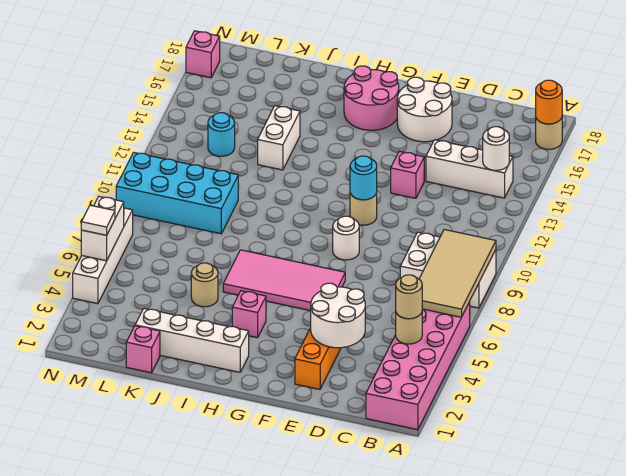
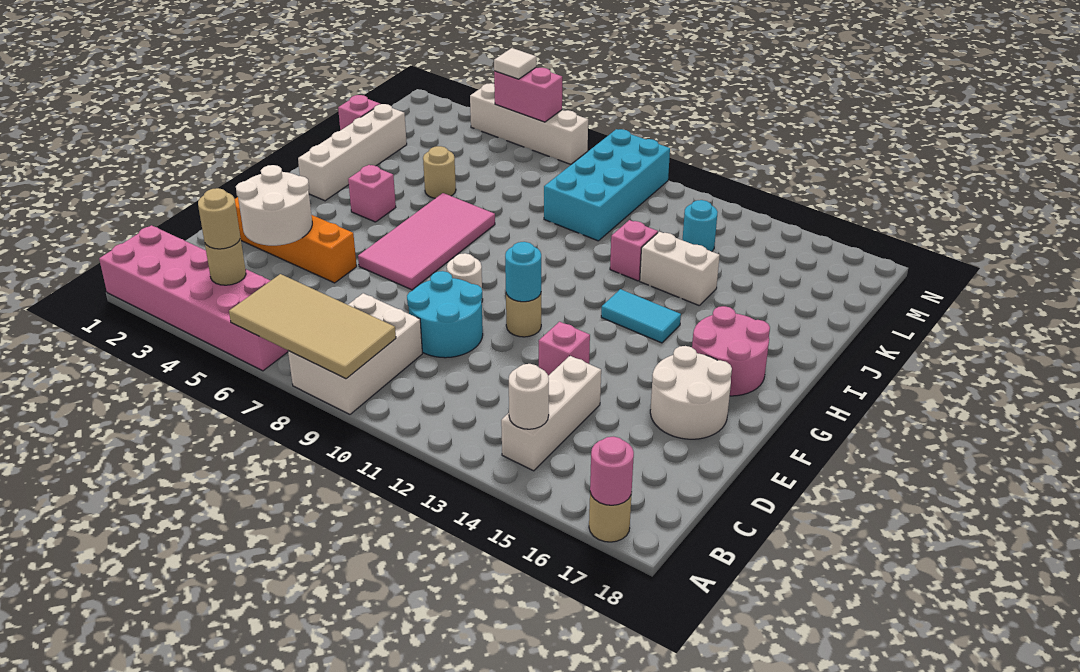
orange 1x1 round brick [536,80,562,124] -> pink 1x1 round brick [590,437,634,505]
none -> cyan 2x2 round brick [407,271,483,358]
none -> cyan 1x2 tile [601,289,681,343]
white 1x2 brick [81,197,124,261] -> pink 1x2 brick [494,68,562,122]
pink 1x1 brick [186,31,220,78] -> pink 1x1 brick moved to [610,220,658,281]

